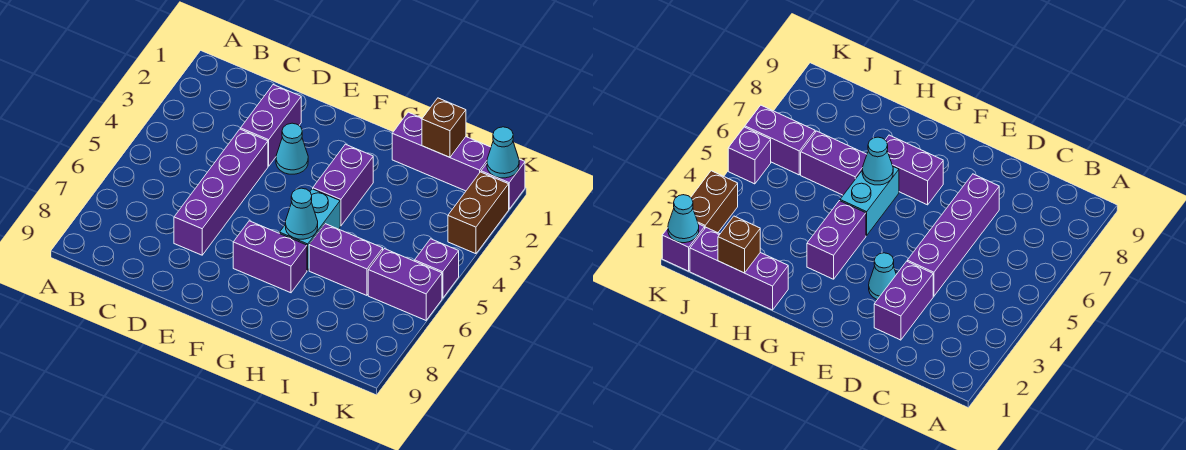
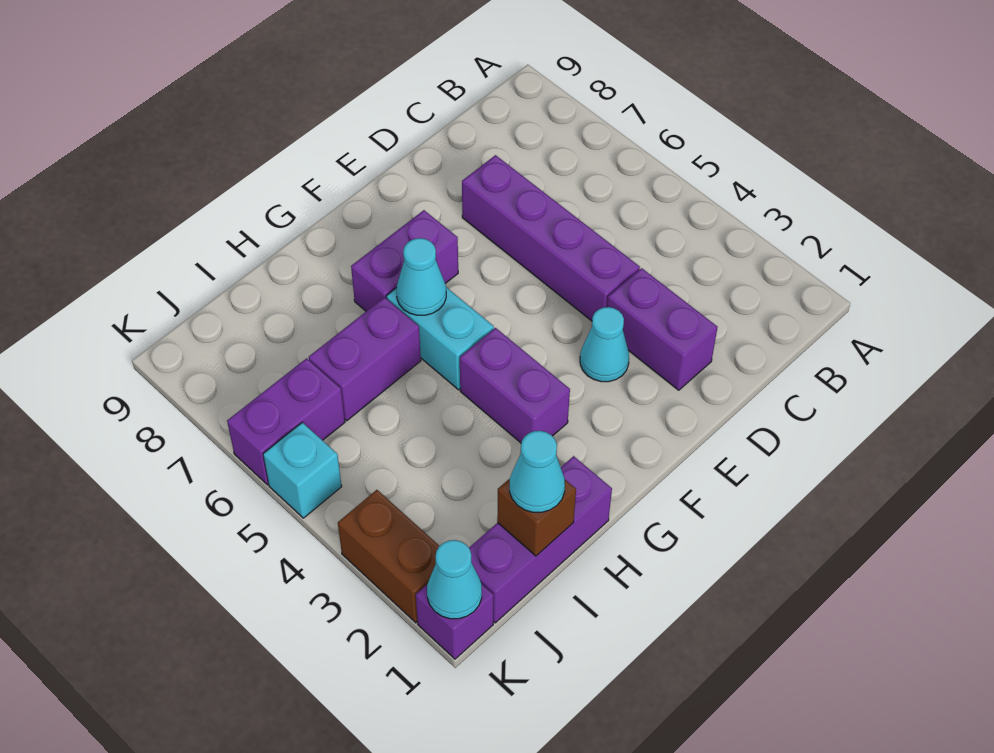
none -> cyan 1x1 cone [510,431,565,512]
purple 1x1 brick [415,239,459,298] -> cyan 1x1 brick [263,422,342,518]

